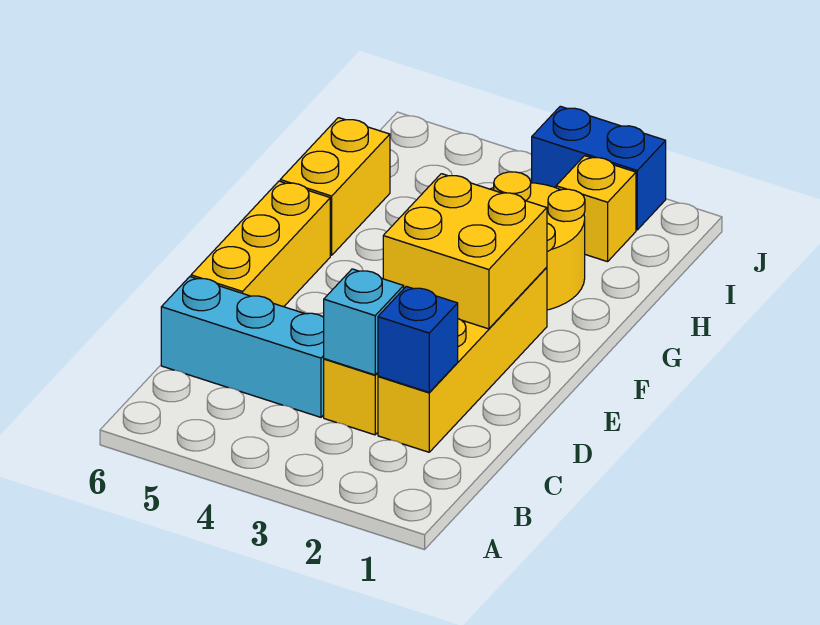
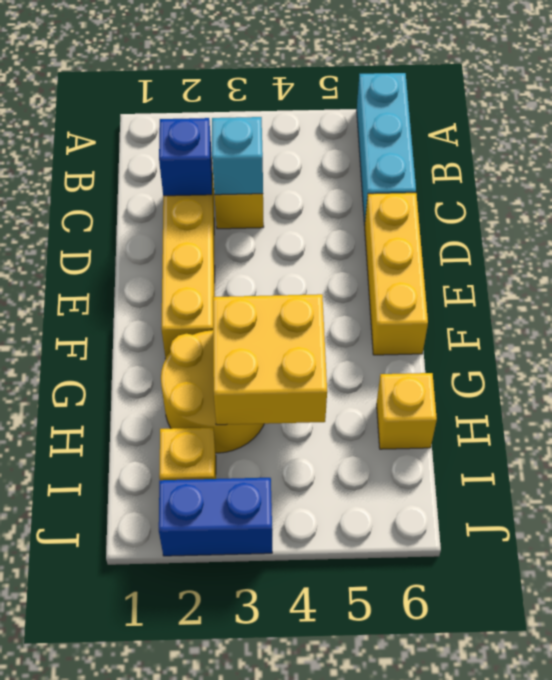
cyan 1x3 brick [161,277,324,417] -> cyan 1x3 brick turned to [357,73,416,225]
yellow 2x2 brick [383,174,547,329] -> yellow 2x2 brick moved to [213,294,327,425]
yellow 1x2 brick [280,118,390,255] -> yellow 1x1 brick [377,373,437,449]

